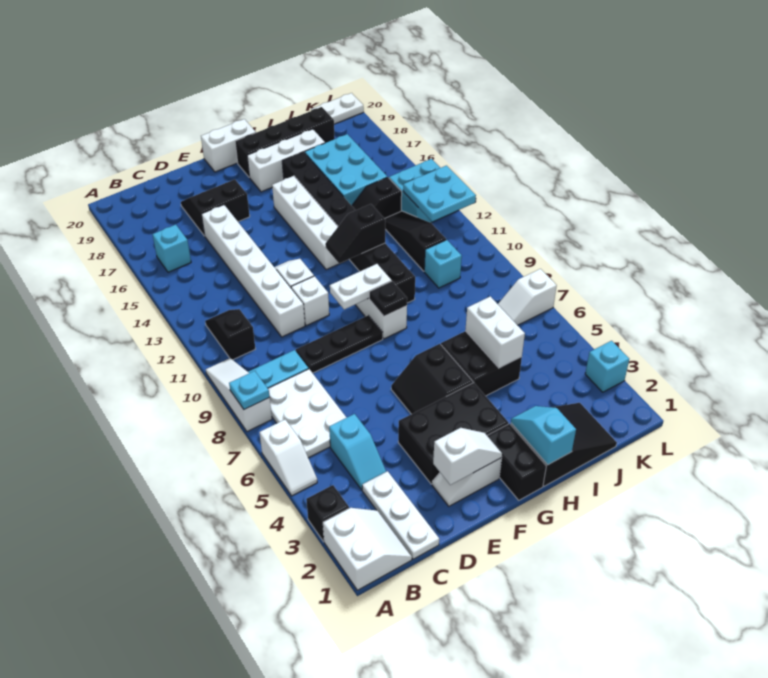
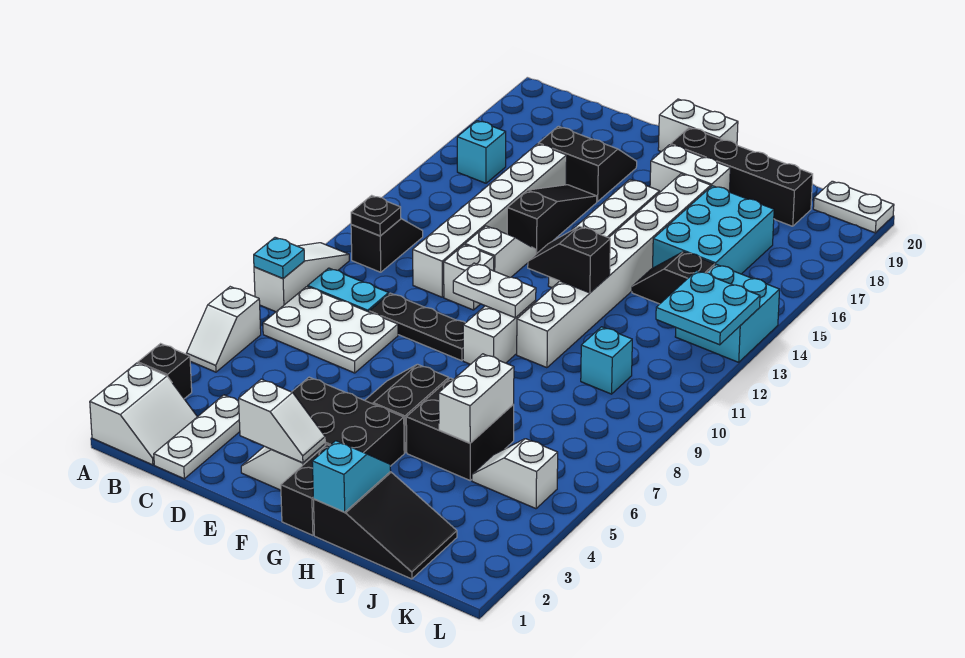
white 2x3 plate [268,369,347,458] -> white 2x3 plate turned to [263,287,398,373]
cyan 1x2 slope [329,414,386,490] -> none
black 1x1 plate [369,281,407,316] -> black 1x1 plate moved to [351,195,401,236]
white 1x3 brick [247,129,325,192] -> white 1x2 brick [650,145,730,192]
black 1x8 brick [282,152,415,303] -> white 1x8 brick [517,174,711,368]
black 1x3 slope [385,211,446,271] -> black 1x3 slope moved to [507,185,597,254]
white 1x2 slope [498,269,557,325] -> white 1x2 slope moved to [472,439,558,509]
cyan 1x1 brick [585,341,629,392] -> none

